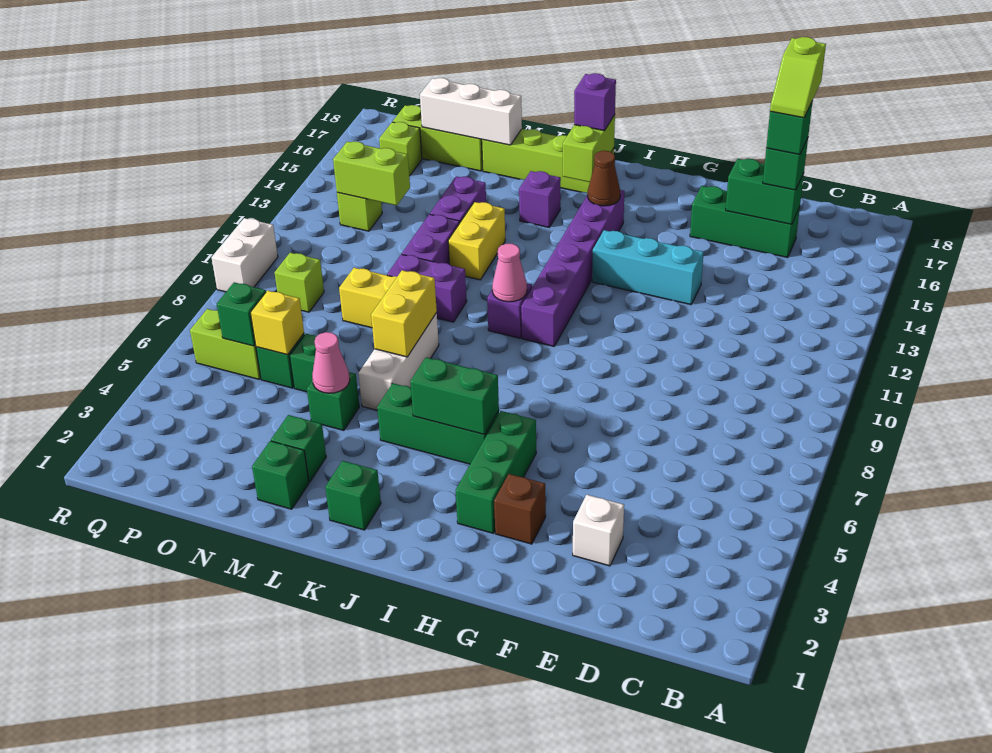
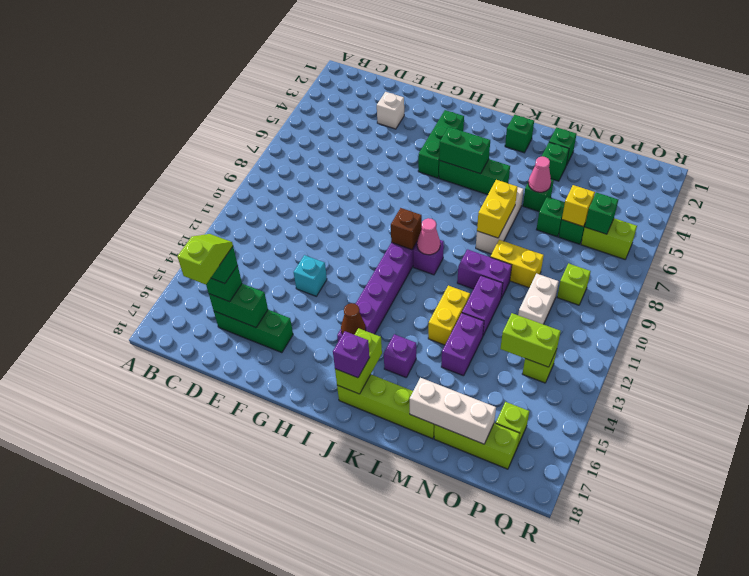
cyan 1x3 brick [592,230,704,305] -> cyan 1x1 brick [294,255,327,296]
brown 1x1 brick [494,474,546,544] -> brown 1x1 brick moved to [391,208,422,250]
white 1x2 brick [212,218,278,292] -> white 1x2 brick moved to [518,274,559,324]

